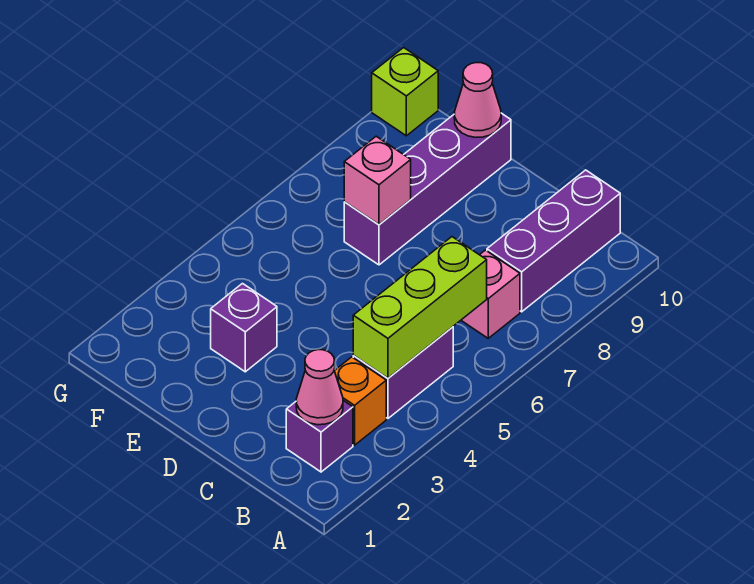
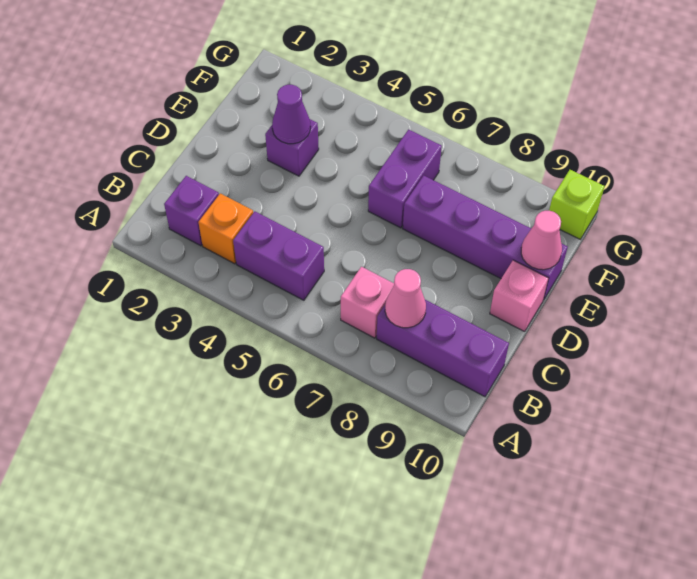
pink 1x1 cone [296,350,343,425] -> pink 1x1 cone moved to [385,269,426,328]
lime 1x3 brick [353,237,487,378] -> none
none -> purple 1x1 cone [272,85,311,144]
none -> purple 1x2 brick [368,130,442,228]
pink 1x1 brick [344,136,411,224] -> pink 1x1 brick moved to [490,260,549,332]

